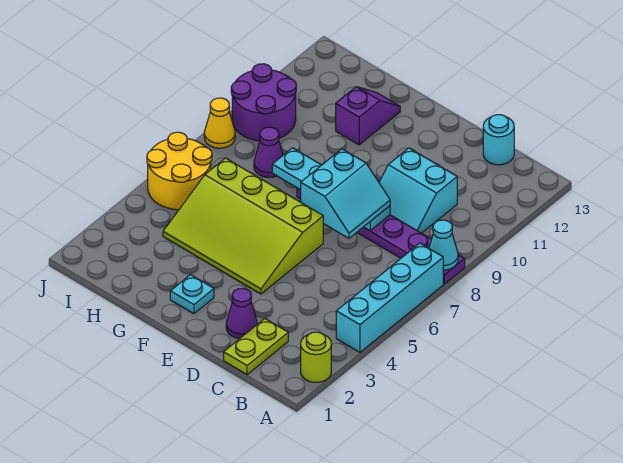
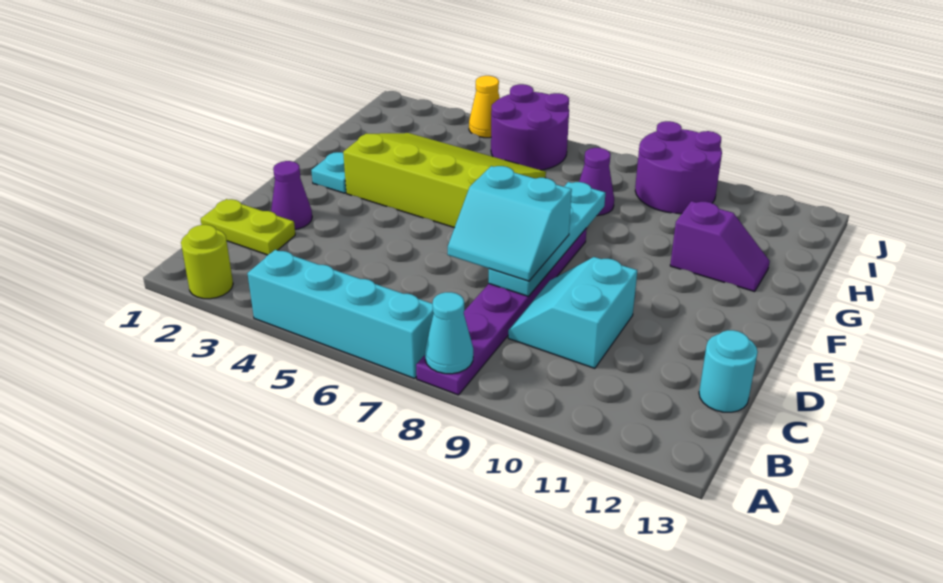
lime 3x4 slope [163,158,323,294] -> lime 3x4 slope turned to [343,133,546,228]
yellow 2x2 round brick [147,132,212,210] -> purple 2x2 round brick [491,84,569,170]
yellow 1x1 cone [204,98,235,148] -> yellow 1x1 cone moved to [469,76,500,138]

